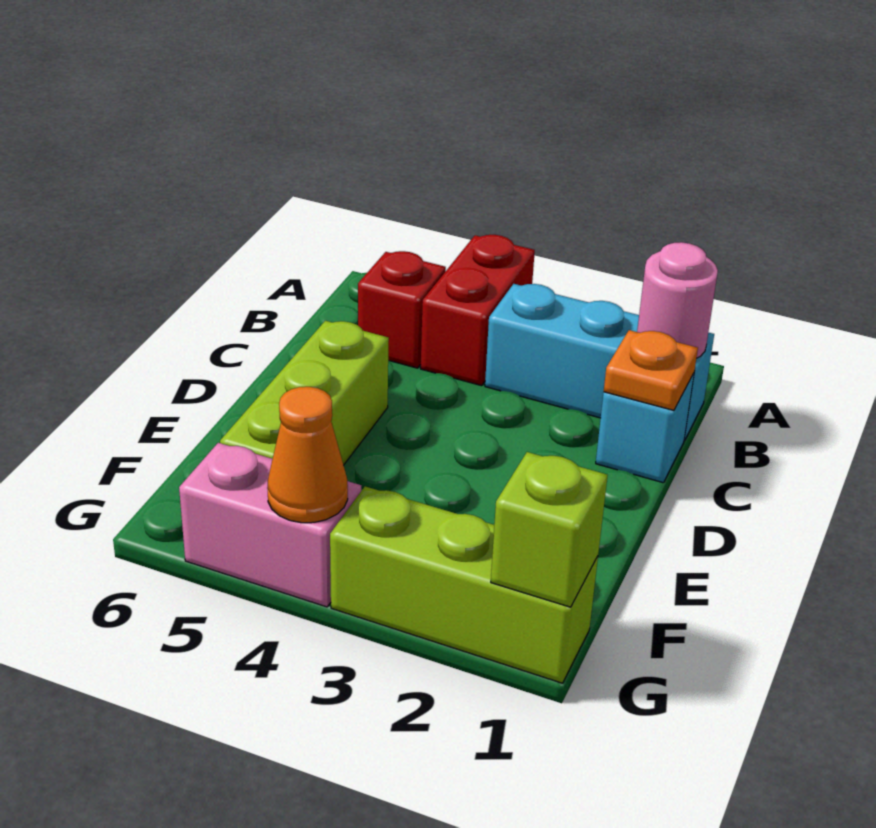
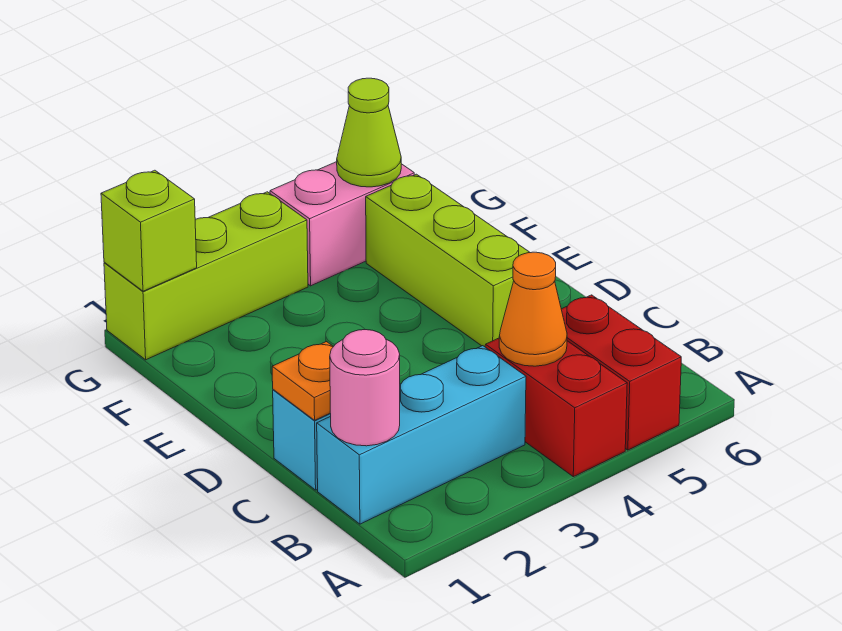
red 1x1 brick [358,251,446,368] -> red 1x2 brick [561,295,681,450]
orange 1x1 cone [267,387,348,523] -> orange 1x1 cone moved to [499,252,567,366]
none -> lime 1x1 cone [337,78,401,187]

